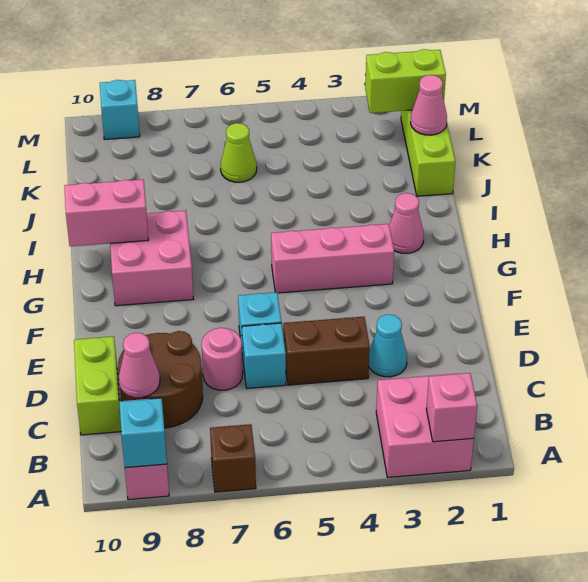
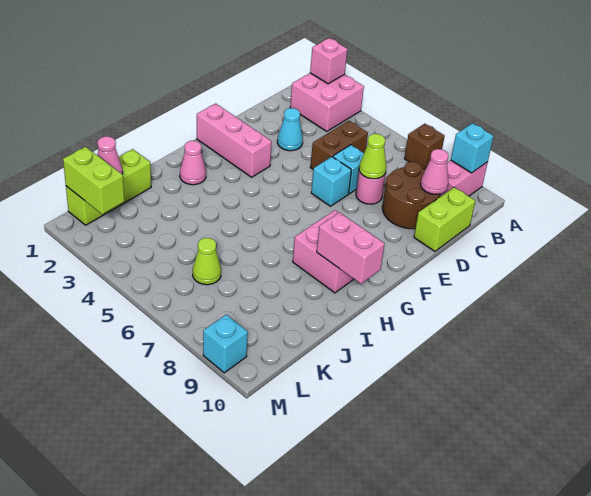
brown 1x2 brick [284,317,370,385] -> brown 1x2 brick turned to [310,121,368,169]
none -> lime 1x1 cone [359,134,386,179]
pink 1x3 brick [271,224,394,293] -> pink 1x3 brick moved to [197,104,272,177]

